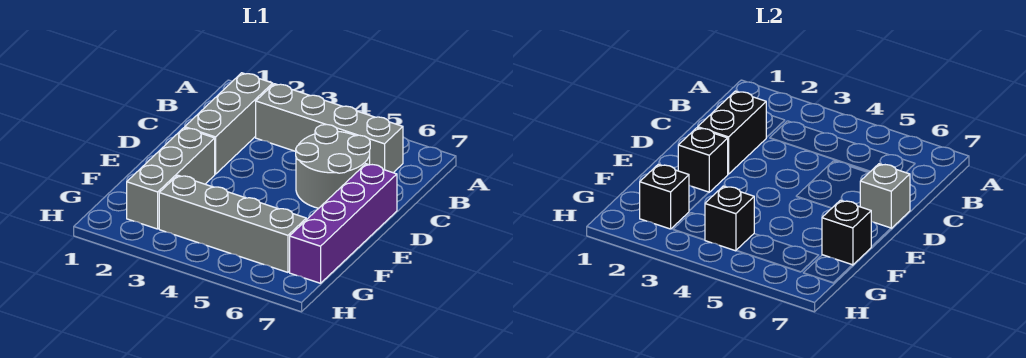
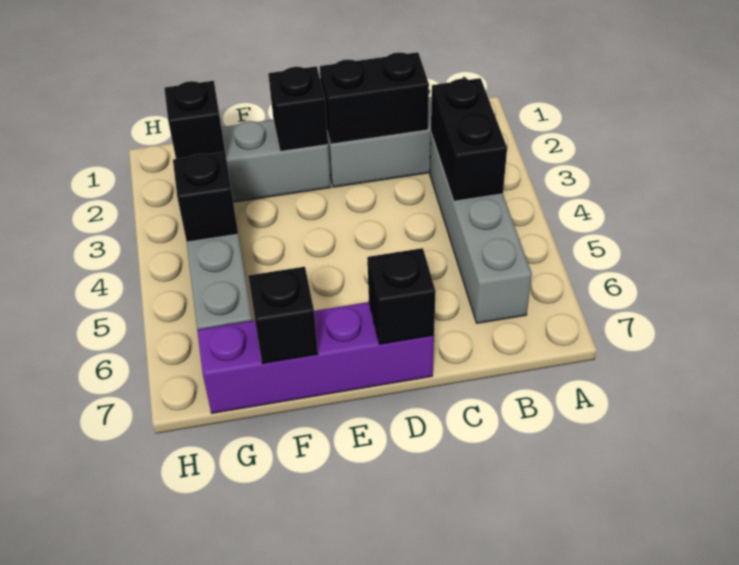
none -> black 1x2 brick [431,78,507,201]
grey 2x2 round brick [296,124,370,208] -> none
grey 1x1 brick [860,164,910,228] -> black 1x1 brick [367,248,436,344]

